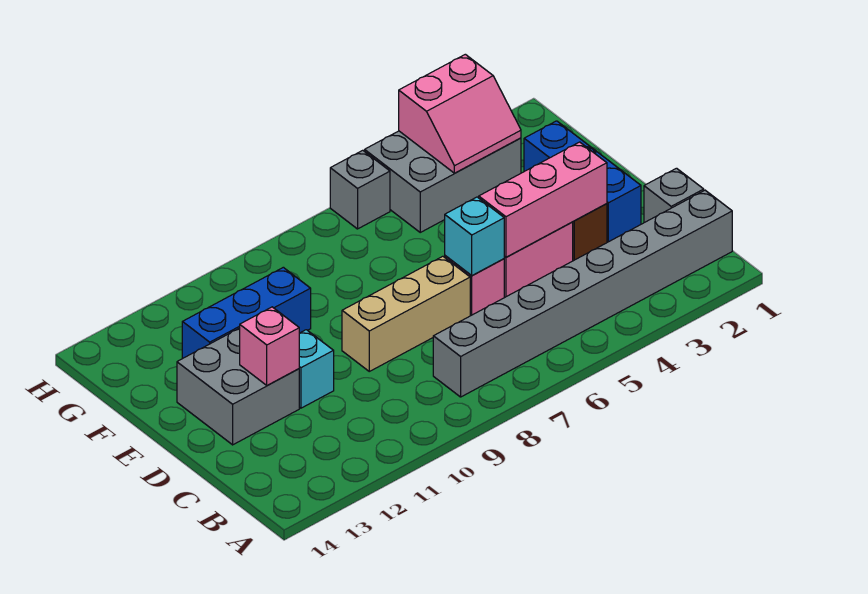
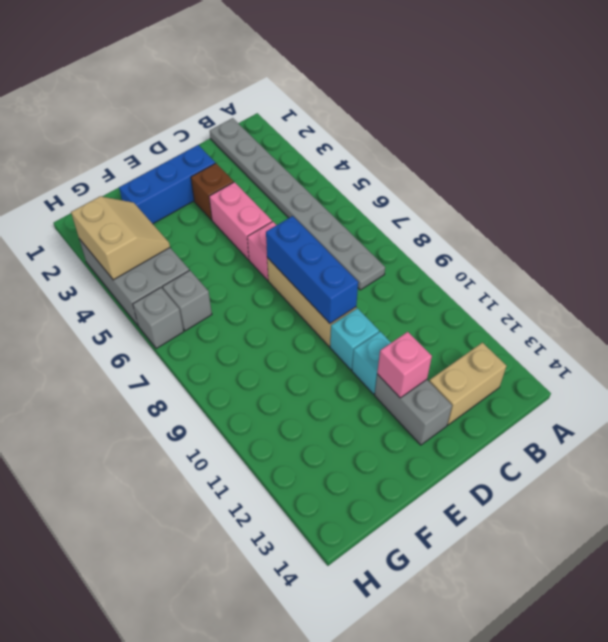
grey 1x8 brick [433,190,732,397] -> grey 1x8 plate [210,118,385,290]
none -> tan 1x2 brick [429,343,506,425]
grey 1x1 brick [644,168,704,223] -> grey 1x1 brick moved to [162,270,212,331]
pink 1x3 brick [479,142,607,257] -> none
cyan 1x1 brick [445,197,504,276] -> cyan 1x1 brick moved to [330,308,379,370]
grey 2x2 brick [177,328,299,445] -> grey 1x2 brick [375,374,452,445]
blue 1x3 brick [182,267,311,359] -> blue 1x3 brick moved to [266,216,358,324]
pink 2x2 slope [399,54,521,173] -> tan 2x2 slope [71,196,170,280]

